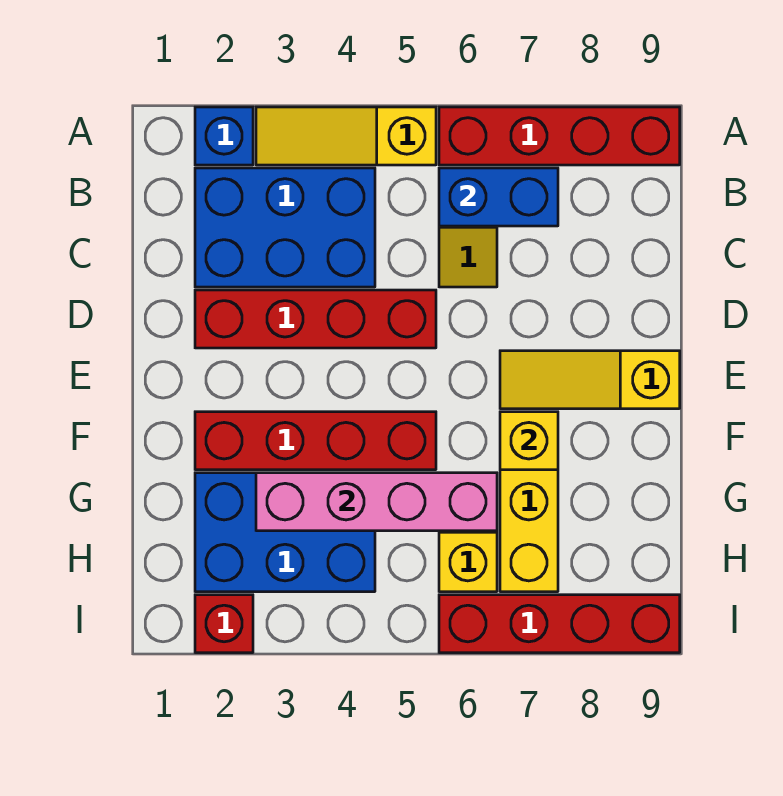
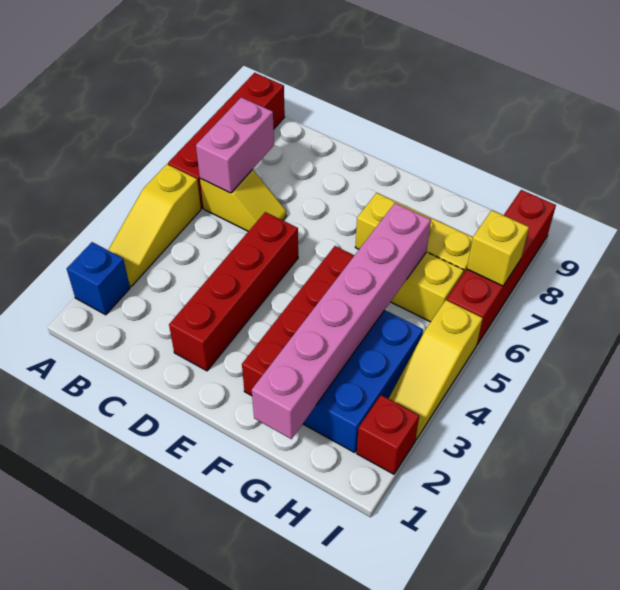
blue 2x3 brick [195,168,375,287] -> none
blue 1x2 brick [439,168,558,226] -> pink 1x2 brick [196,97,274,193]
yellow 1x3 slope [500,351,680,409] -> yellow 1x3 slope moved to [389,300,483,440]
yellow 1x1 brick [500,412,558,470] -> yellow 1x1 brick moved to [467,210,529,286]
pink 1x4 brick [256,473,497,531] -> pink 1x6 brick [252,203,431,439]

